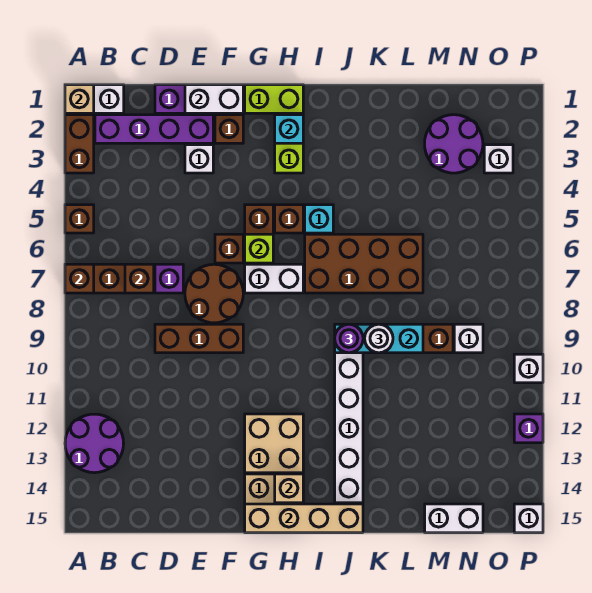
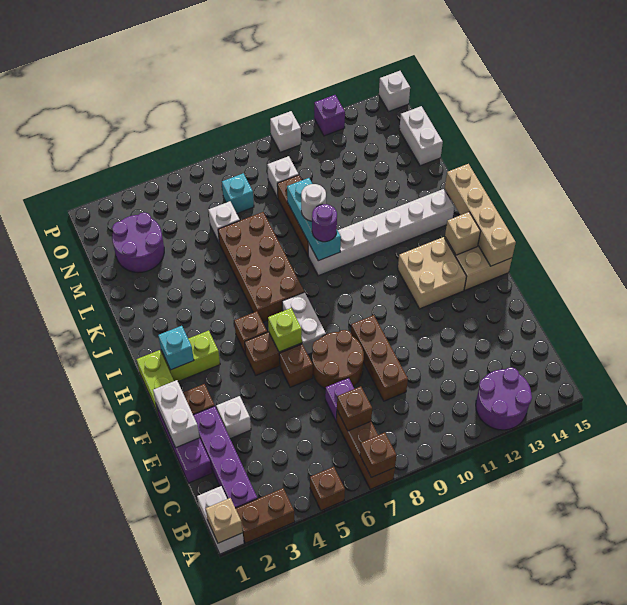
cyan 1x1 brick [305,205,333,233] -> cyan 1x1 brick moved to [222,173,254,213]
white 1x1 brick [484,145,513,173] -> white 1x1 brick moved to [208,201,240,242]

